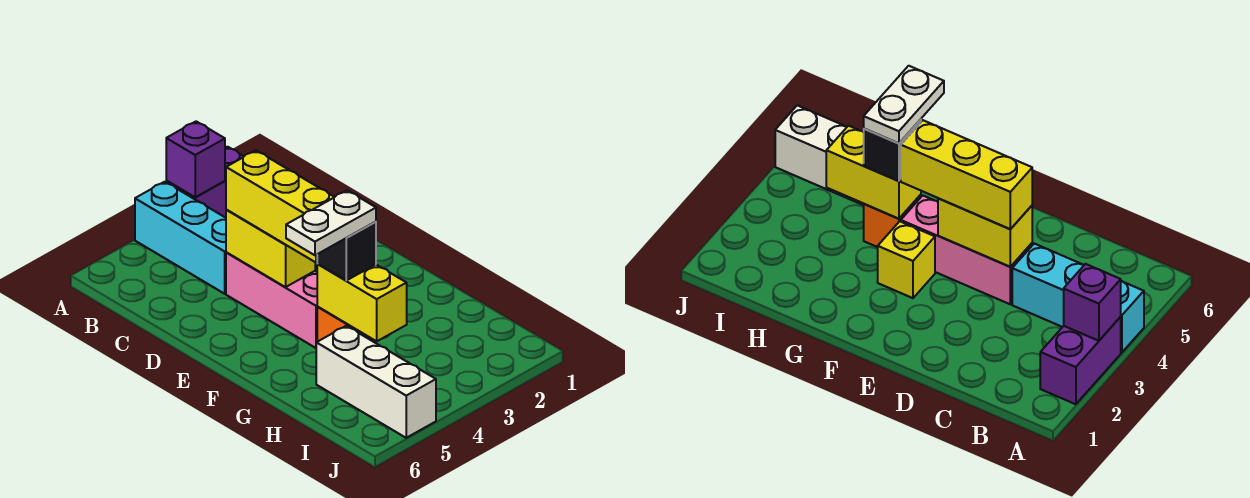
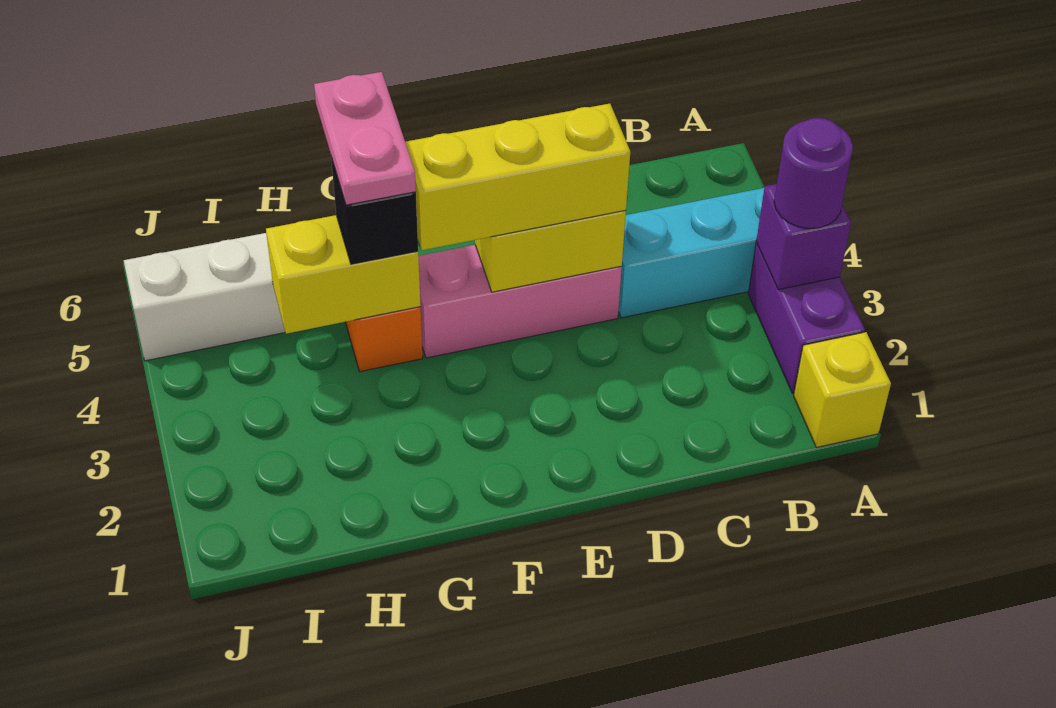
none -> purple 1x1 round brick [774,118,853,229]
yellow 1x1 brick [878,221,935,298] -> yellow 1x1 brick moved to [794,332,891,447]
white 1x2 plate [286,190,376,255] -> pink 1x2 plate [314,72,416,205]

